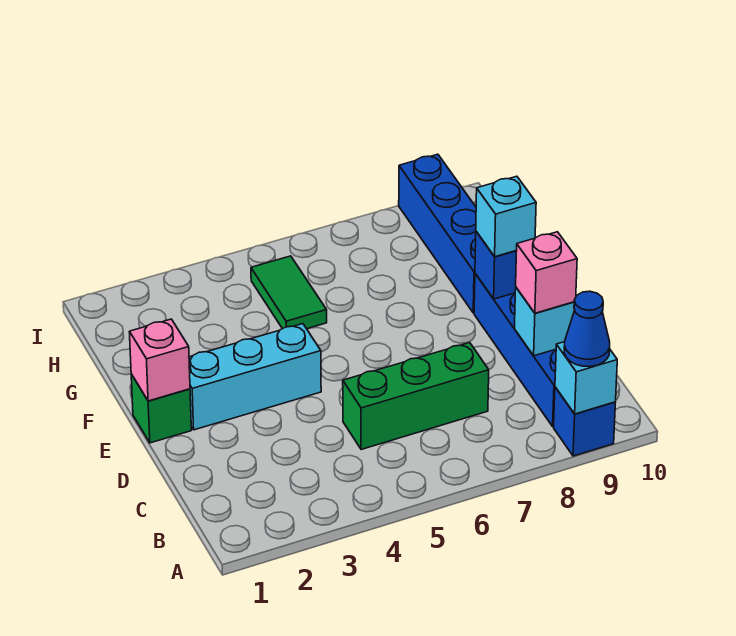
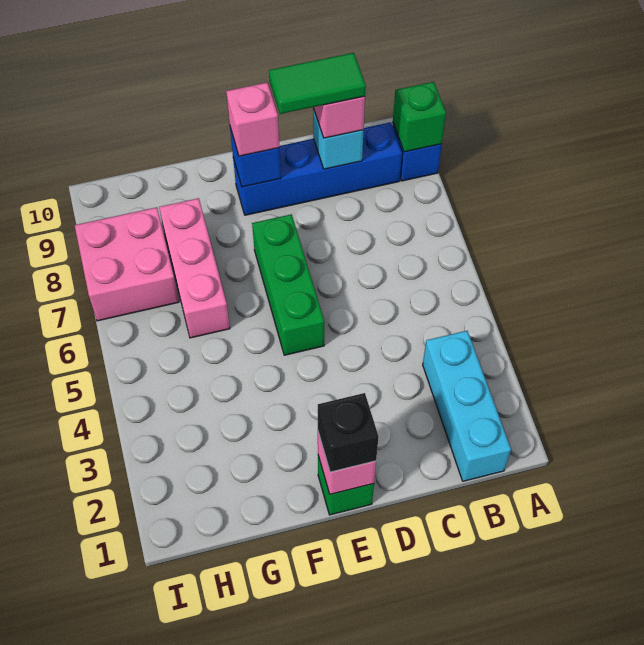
cyan 1x1 brick [555,342,617,414] -> green 1x1 brick [393,82,446,152]
blue 1x1 cone [564,291,610,367] -> none
green 1x3 brick [343,343,489,450] -> green 1x3 brick moved to [252,214,324,355]
none -> black 1x1 brick [318,393,379,472]
cyan 1x3 brick [189,324,321,430] -> cyan 1x3 brick moved to [423,331,511,481]
cyan 1x1 brick [476,176,536,257] -> pink 1x1 brick [226,83,279,156]
blue 1x4 brick [399,154,476,313] -> none
green 1x2 tile [251,256,327,329] -> green 1x2 tile moved to [269,53,366,114]
none -> pink 1x3 brick [159,198,230,338]
none -> pink 2x2 brick [75,207,179,321]

